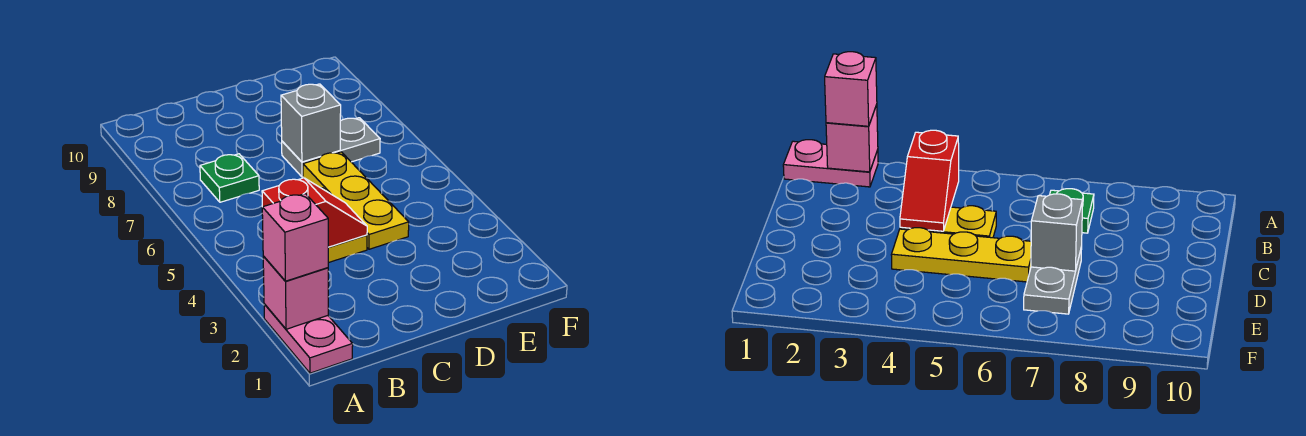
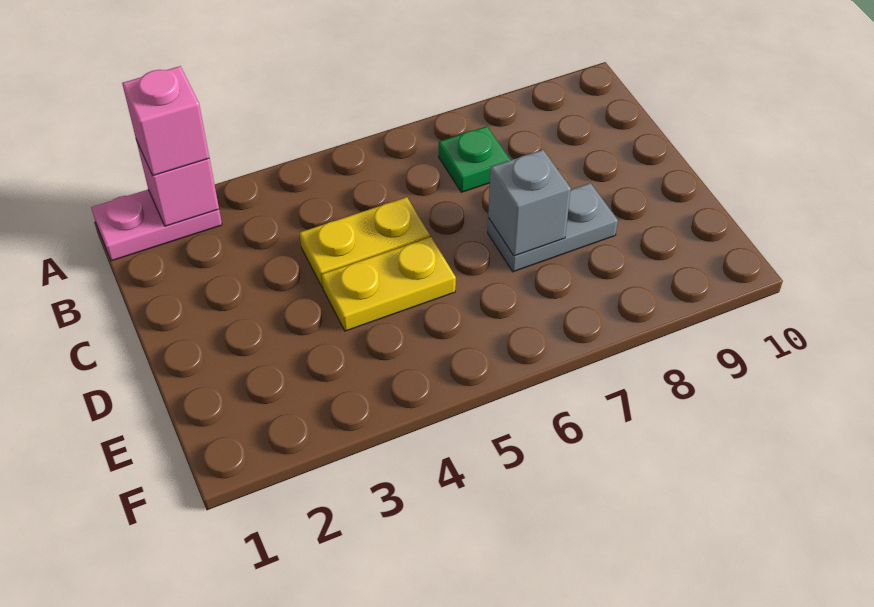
red 1x2 slope [262,178,367,247] -> none
yellow 1x3 plate [303,152,409,249] -> yellow 1x2 plate [322,237,456,331]
grey 1x2 plate [282,118,380,177] -> grey 1x2 plate turned to [488,183,618,272]

